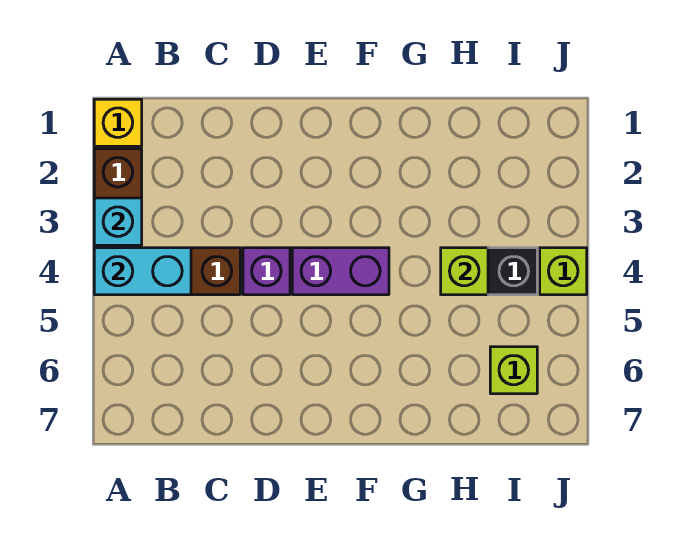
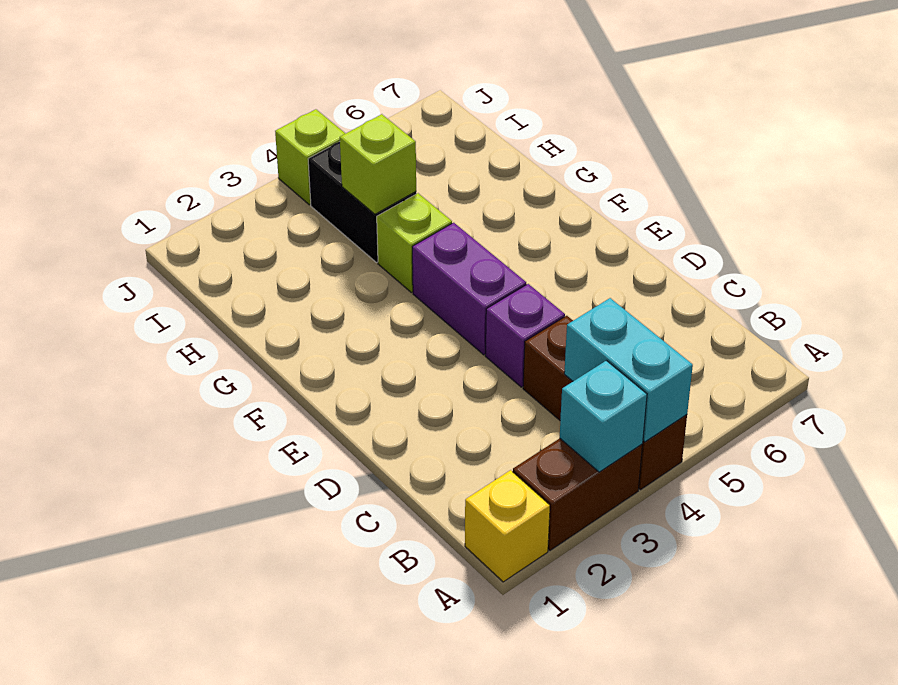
lime 1x1 brick [490,347,537,394] -> lime 1x1 brick moved to [377,193,452,292]

